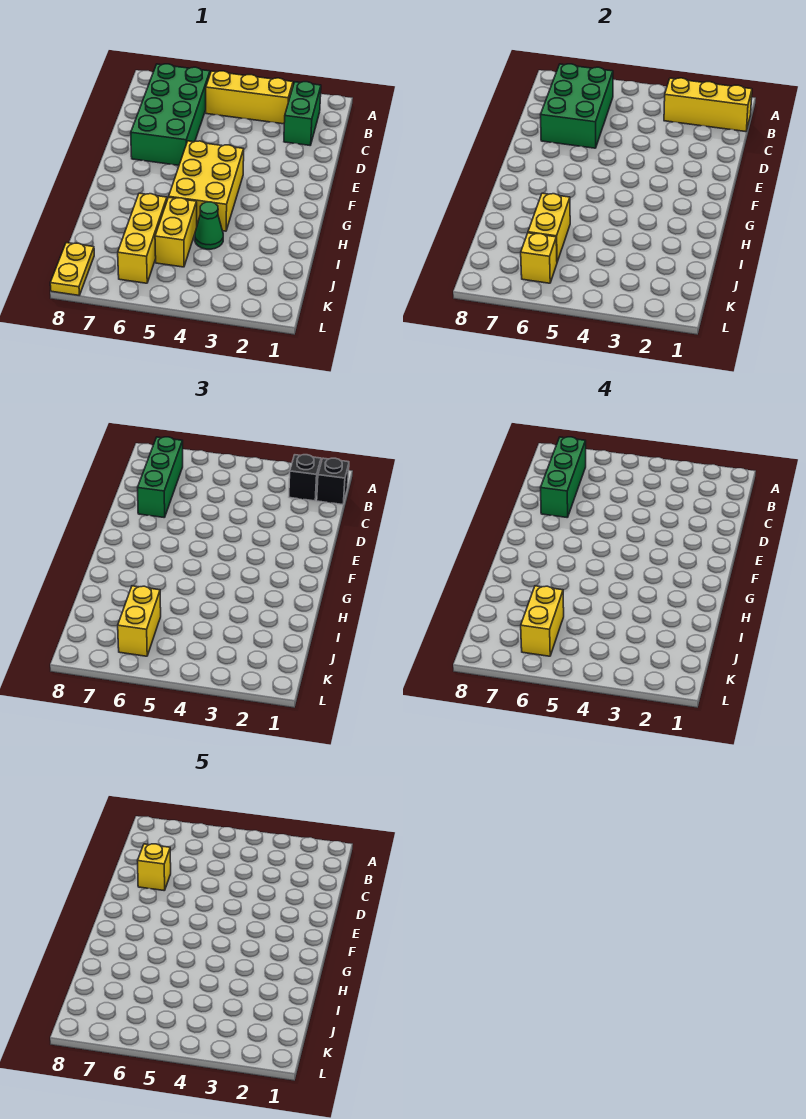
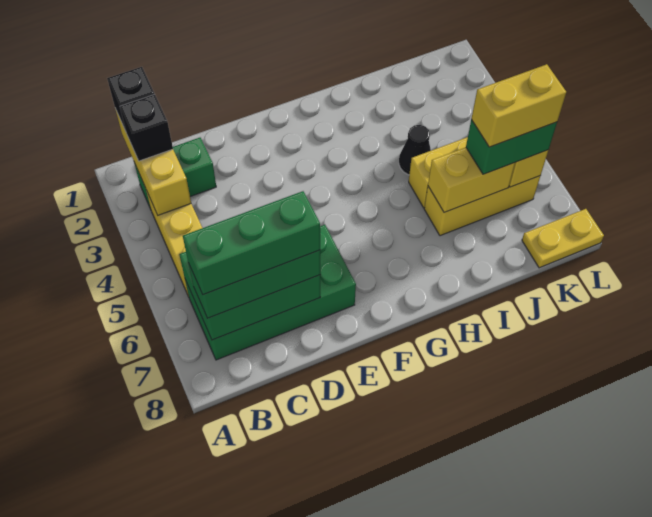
yellow 1x1 brick [138,844,171,891] -> none
yellow 2x3 brick [169,141,244,231] -> none
green 1x1 cone [195,202,223,249] -> black 1x1 cone [399,125,431,175]
yellow 1x2 brick [118,586,161,656] -> green 1x2 brick [466,120,557,174]

